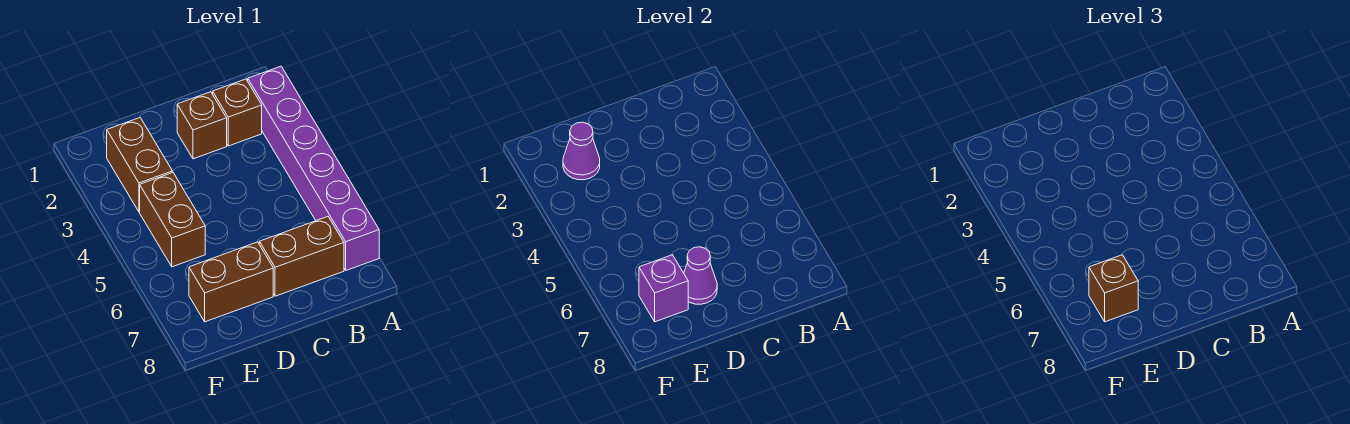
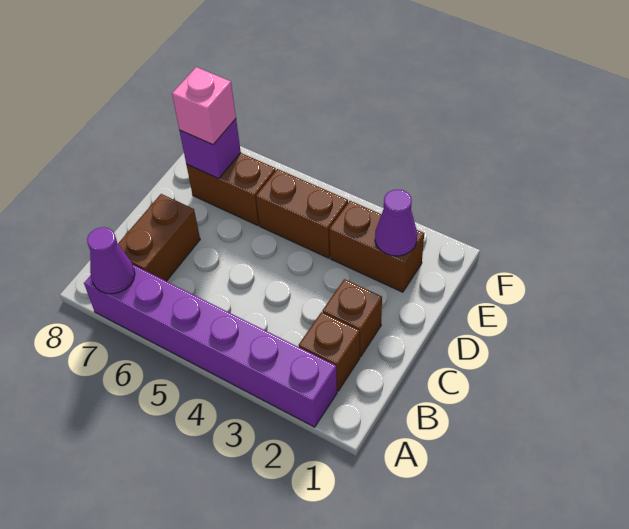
brown 1x2 brick [189,242,273,322] -> brown 1x2 brick turned to [186,153,276,225]
purple 1x1 cone [684,247,717,304] -> purple 1x1 cone moved to [87,227,135,294]
brown 1x1 brick [1089,255,1138,322] -> pink 1x1 brick [172,67,236,145]

